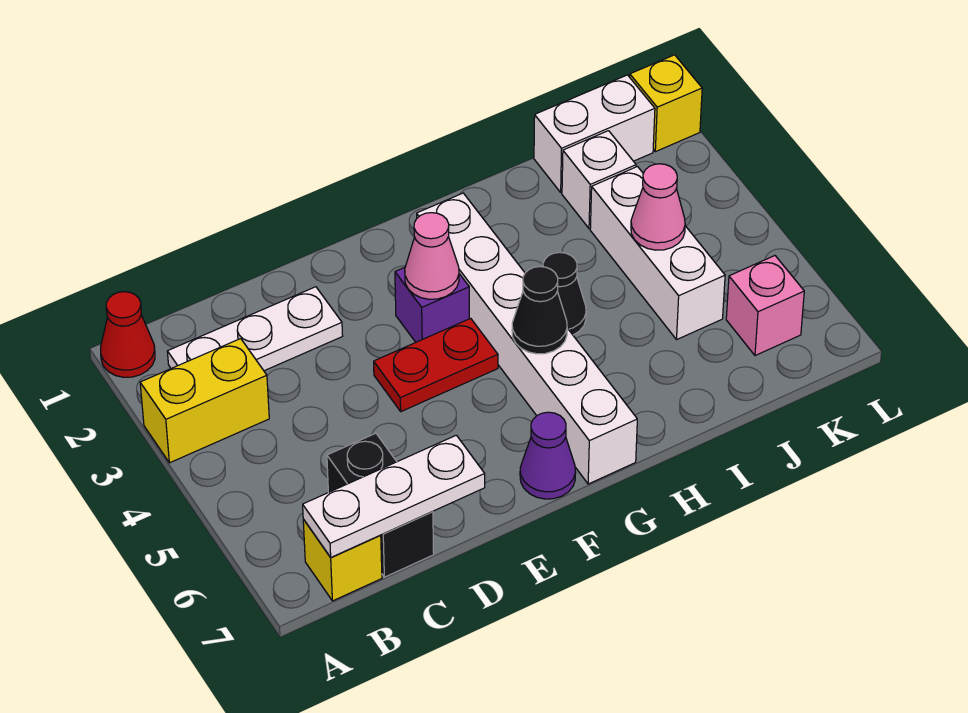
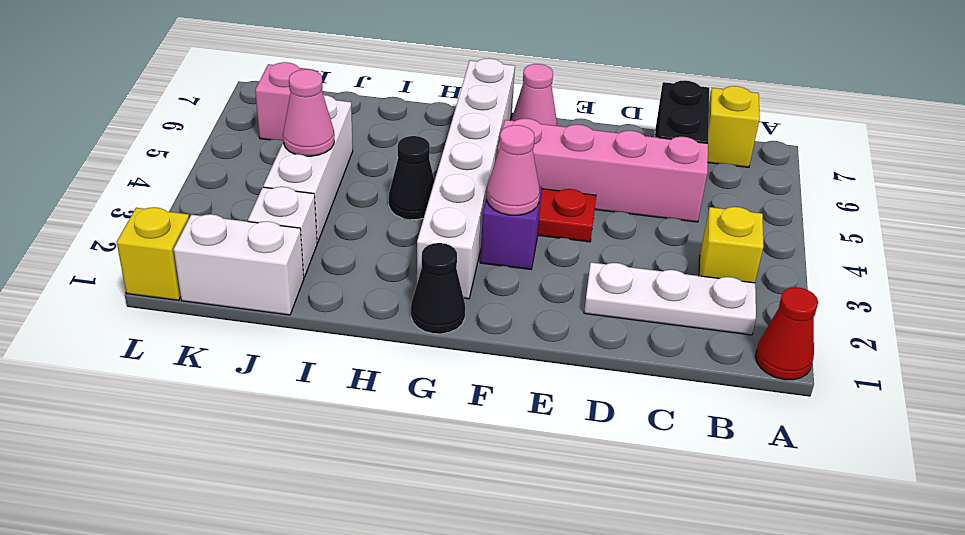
yellow 1x2 brick [140,339,269,463] -> yellow 1x1 brick [699,207,763,283]
white 1x3 plate [303,435,485,557] -> none
none -> pink 1x4 brick [498,118,708,222]
purple 1x1 cone [520,412,576,499] -> pink 1x1 cone [512,64,557,126]
black 1x1 cone [512,267,567,354] -> black 1x1 cone moved to [411,243,465,334]

